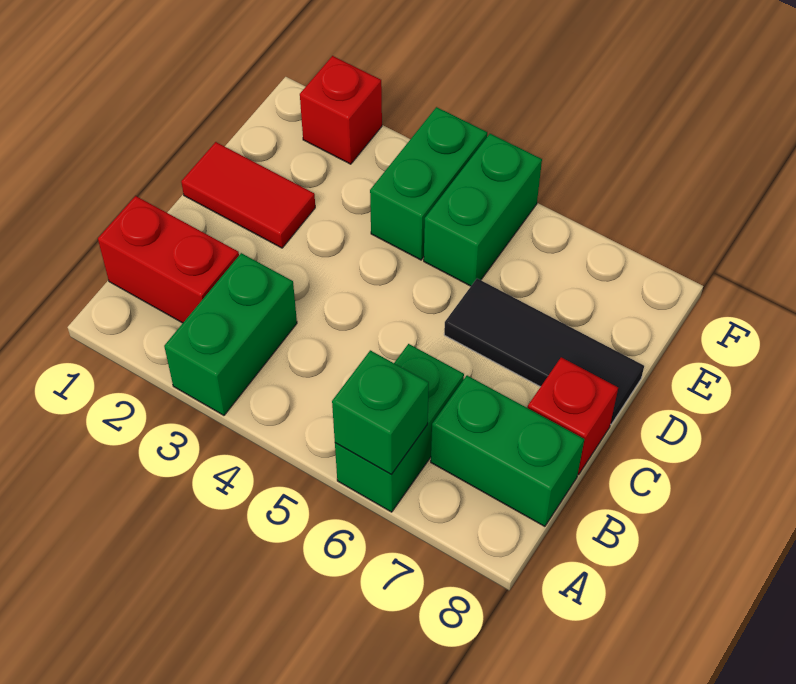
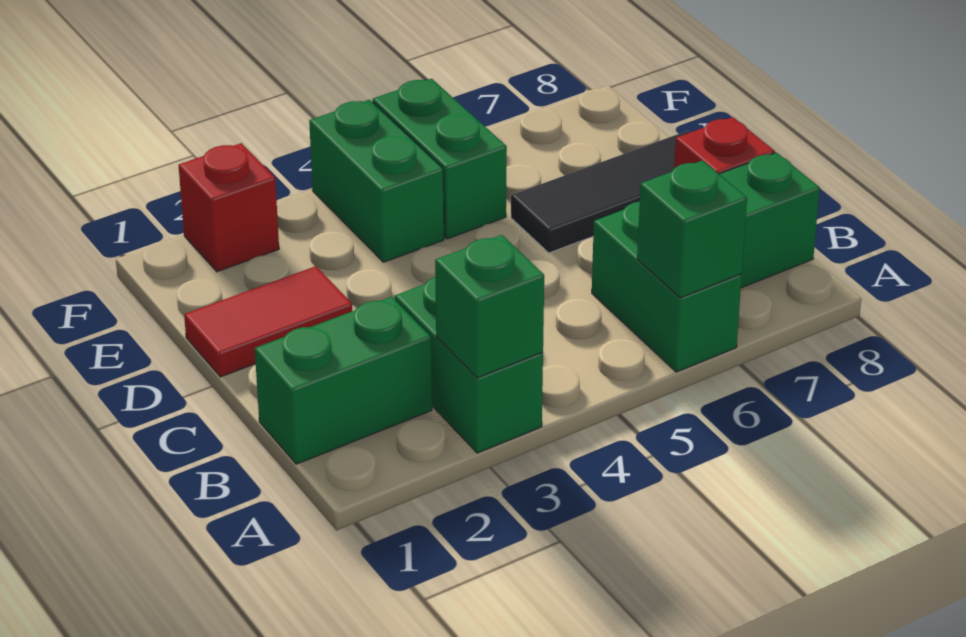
none -> green 1x1 brick [435,235,544,378]
red 1x2 brick [98,196,239,323] -> green 1x2 brick [255,297,432,464]

